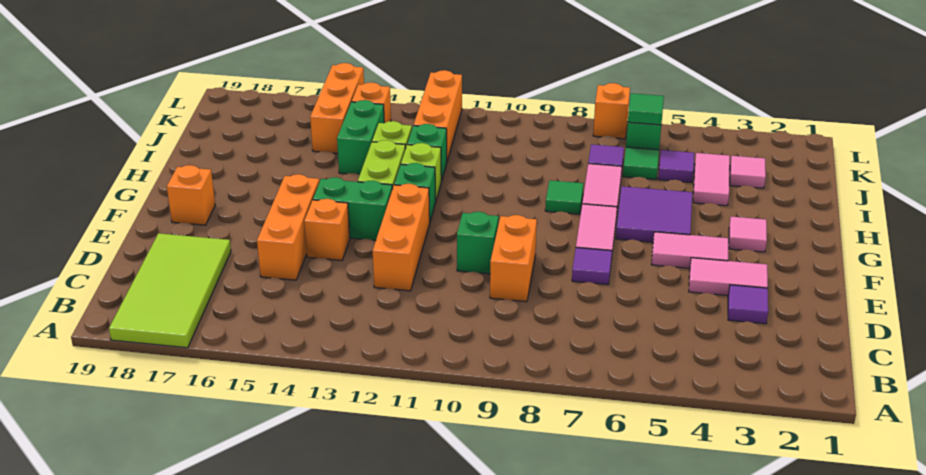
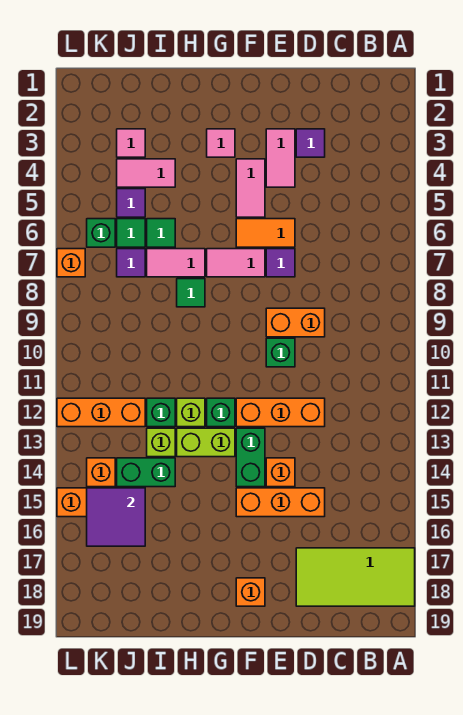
none -> orange 1x2 tile [236,219,295,247]
purple 2x2 tile [616,186,692,242] -> purple 2x2 tile moved to [87,488,145,546]
green 1x1 tile [628,93,664,125] -> green 1x1 tile moved to [147,219,175,247]

